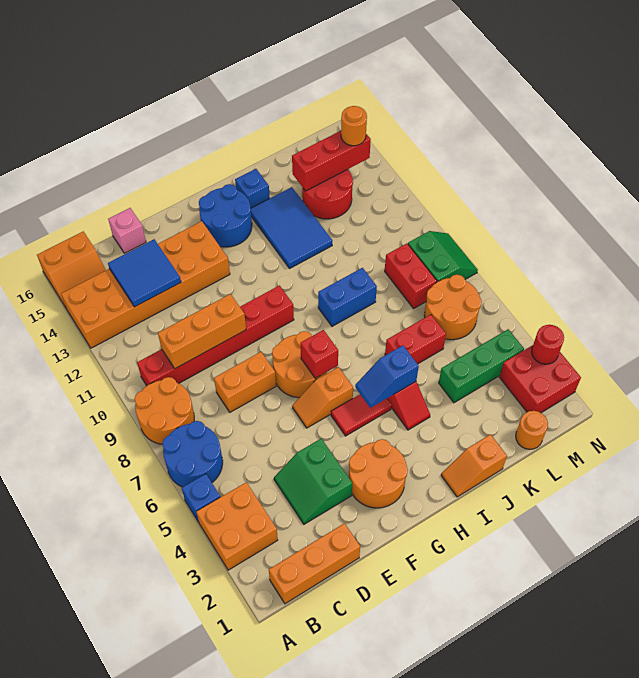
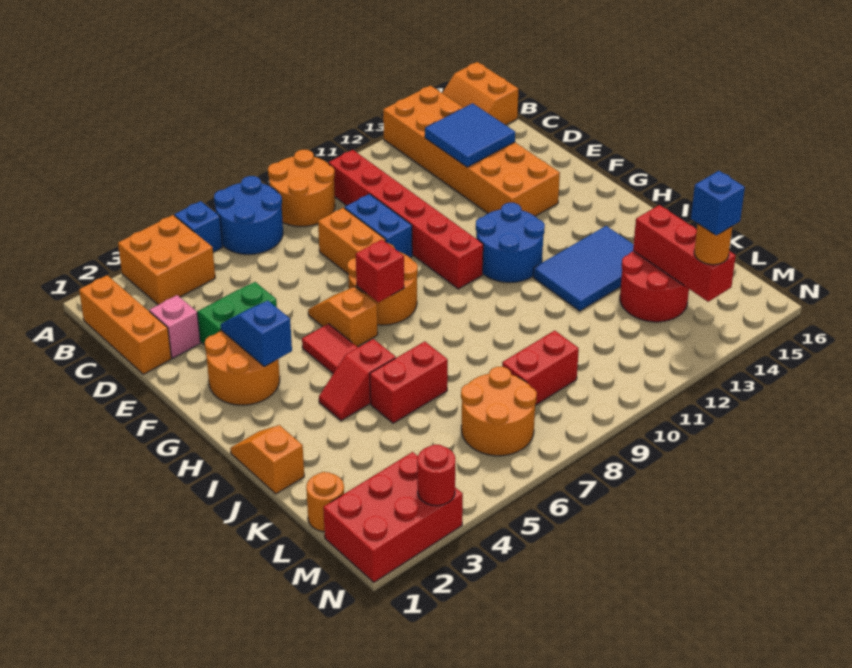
orange 1x3 brick [158,294,246,368] -> none
pink 1x1 brick [108,208,146,253] -> pink 1x1 brick moved to [149,295,200,358]
blue 2x2 round brick [199,184,252,247] -> blue 2x2 round brick moved to [476,203,545,282]
blue 1x2 slope [355,346,419,408] -> blue 1x2 slope moved to [221,301,292,367]
blue 1x2 brick [318,268,377,326] -> blue 1x2 brick moved to [345,194,412,257]
blue 1x1 brick [235,169,270,208] -> blue 1x1 brick moved to [691,171,745,235]
red 1x2 brick [385,315,446,364] -> red 1x2 brick turned to [370,341,448,423]
green 1x3 brick [439,329,524,403] -> none
red 2x2 brick [499,345,581,413] -> red 2x3 brick [323,452,463,582]
green 2x2 slope [408,231,478,282] -> none

